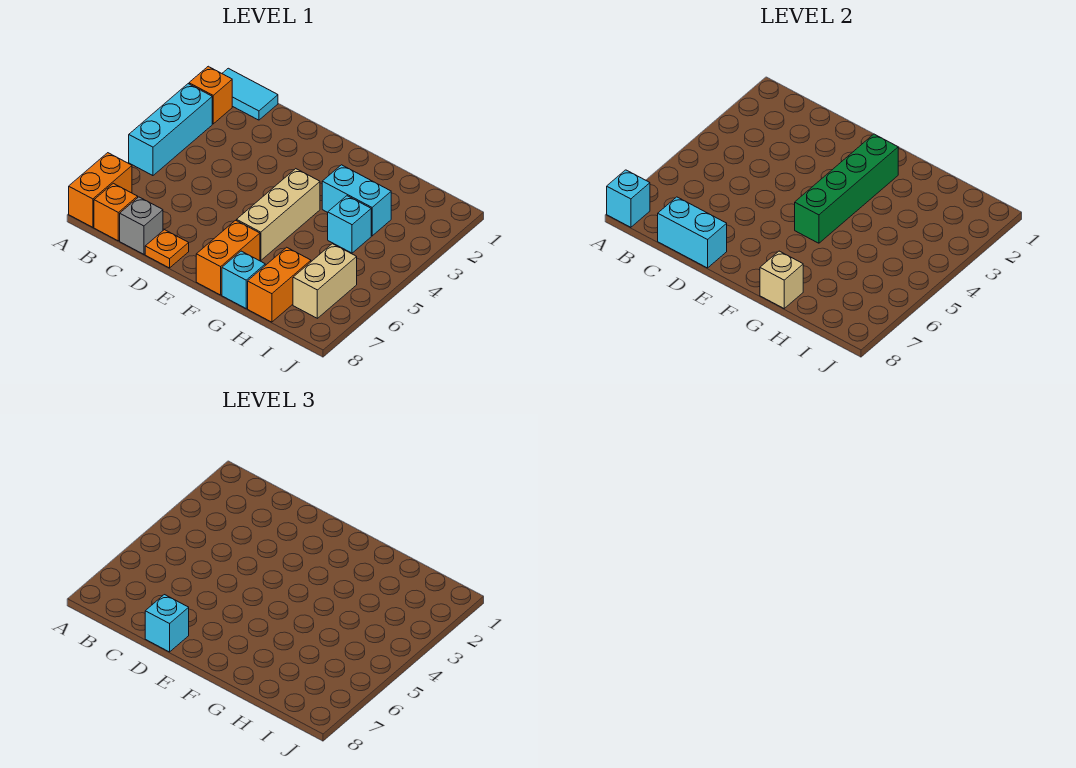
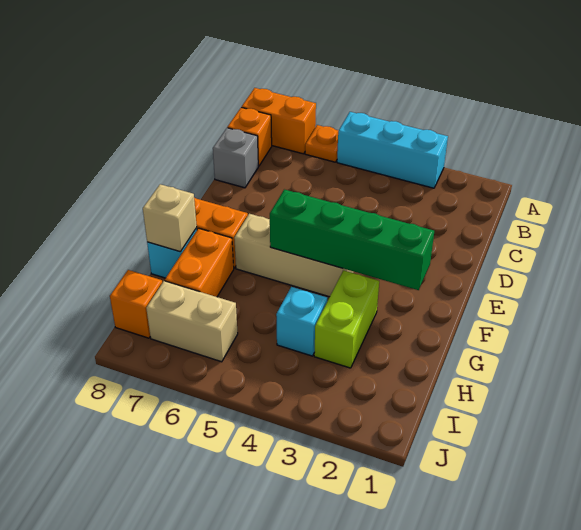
cyan 1x2 tile [222,68,278,120] -> none
orange 1x1 brick [189,66,232,124] -> orange 1x1 brick moved to [110,270,162,338]
cyan 1x1 brick [607,170,650,227] -> none
cyan 1x2 brick [658,197,727,268] -> none
orange 1x1 plate [145,230,189,268] -> orange 1x1 plate moved to [305,125,339,162]
cyan 1x1 brick [145,595,189,652] -> none
cyan 1x2 brick [322,165,391,236] -> lime 1x2 brick [314,270,379,368]
orange 1x2 brick [248,247,311,322] -> orange 1x2 brick turned to [165,228,234,297]

